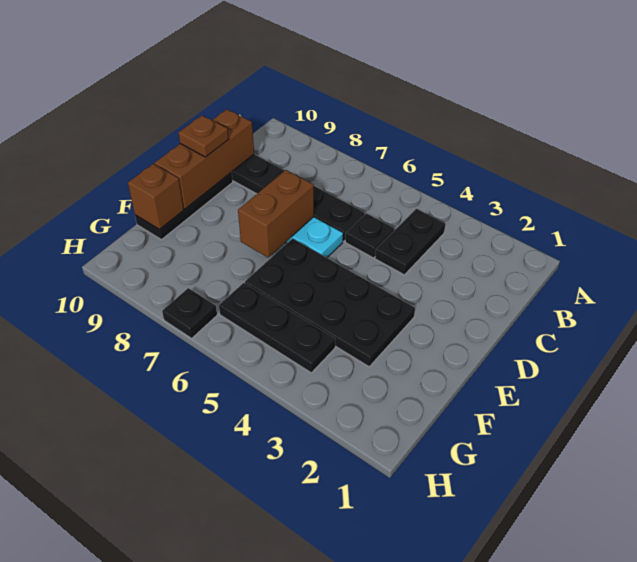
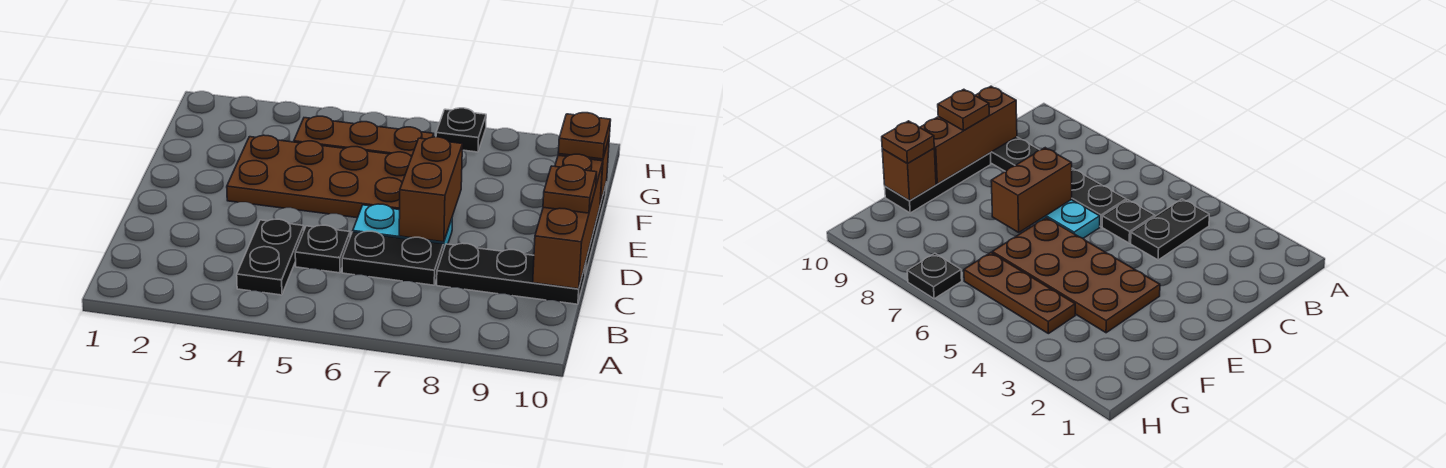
black 2x4 plate [245,239,415,367] -> brown 2x4 plate [227,135,412,218]
none -> brown 1x1 plate [558,113,611,159]
black 1x3 plate [219,283,335,373] -> brown 1x3 plate [294,116,434,157]

